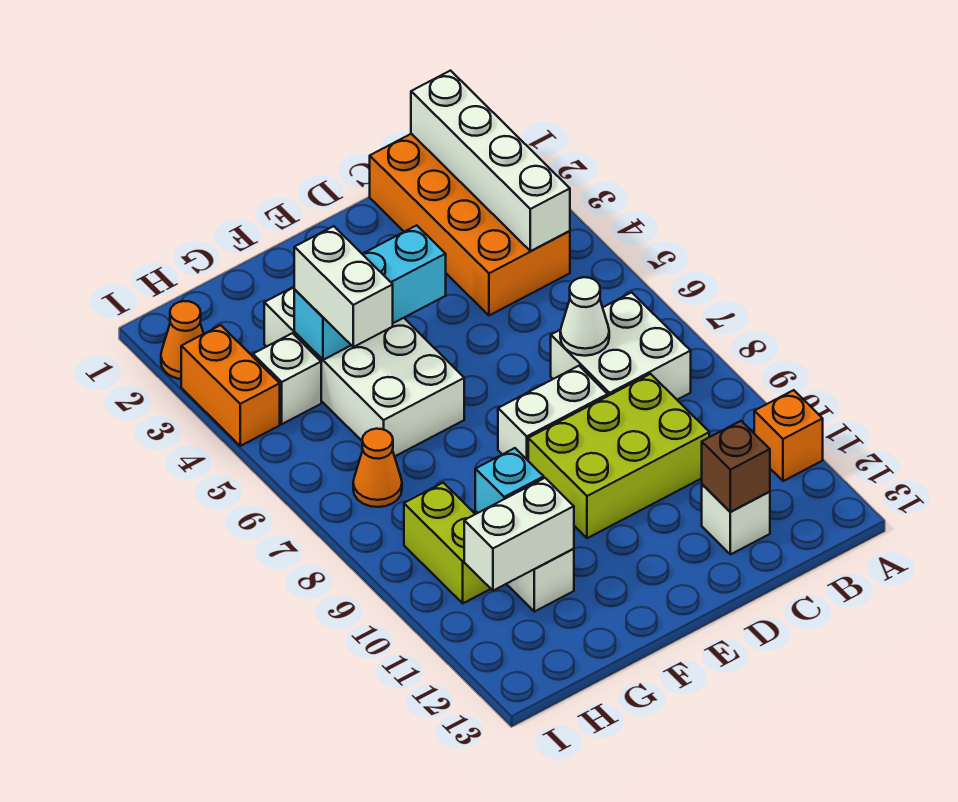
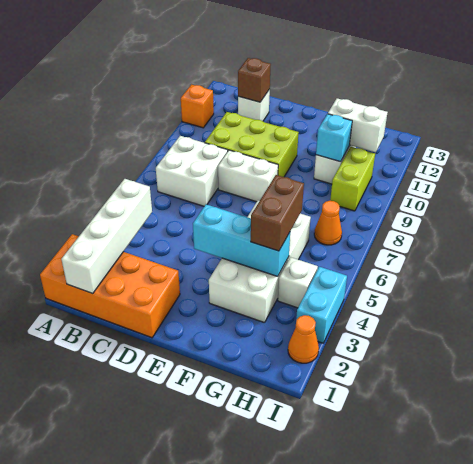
orange 2x4 brick [370,134,570,315] -> orange 2x4 brick turned to [40,234,180,338]
white 1x1 cone [560,277,609,356] -> none
white 1x2 brick [294,226,393,347] -> brown 1x2 brick [251,175,304,251]
orange 1x2 brick [181,325,280,446] -> cyan 1x2 brick [296,267,347,343]

